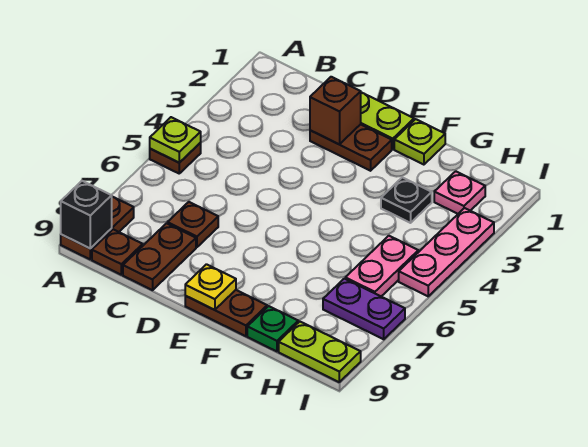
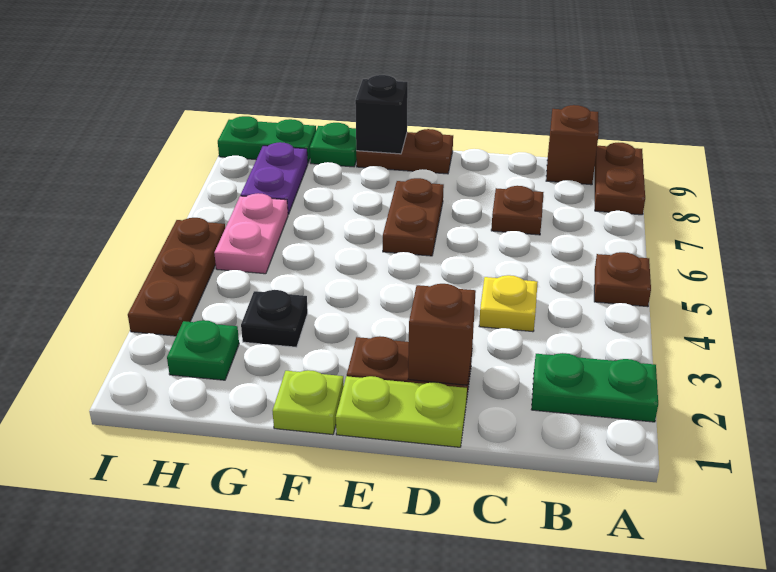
none -> green 1x2 plate [531,353,658,422]
lime 1x1 plate [150,117,201,163] -> none
black 1x1 brick [61,181,112,248] -> black 1x1 brick moved to [355,75,408,154]
brown 1x1 plate [92,229,143,275] -> brown 1x1 brick [546,105,599,185]
brown 1x2 plate [123,223,196,290] -> brown 1x2 plate moved to [383,178,444,256]
yellow 1x1 plate [185,264,236,310] -> yellow 1x1 plate moved to [479,275,538,332]
pink 1x1 plate [434,171,485,214] -> green 1x1 plate [167,320,239,380]
purple 1x2 plate [323,279,405,339] -> purple 1x2 plate turned to [241,142,308,214]
lime 1x2 plate [279,322,361,382] -> green 1x2 plate [218,116,316,163]
pink 1x3 plate [399,208,494,296] -> brown 1x3 plate [128,218,225,336]

